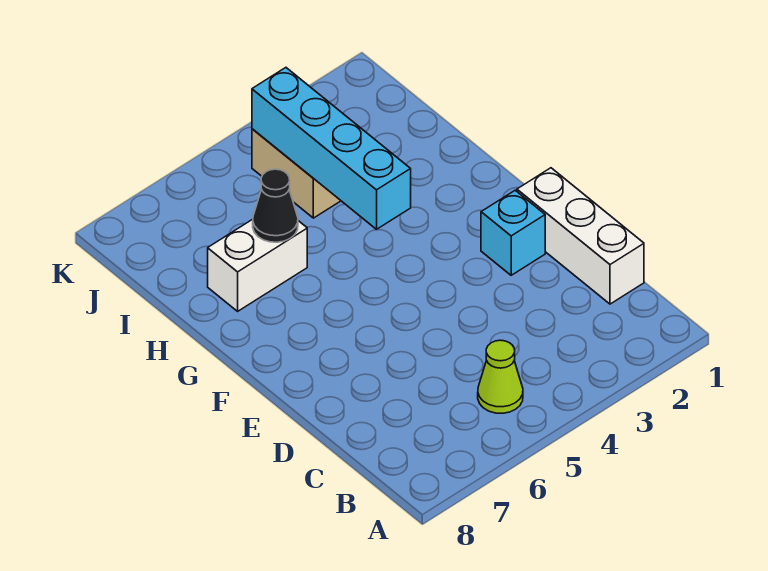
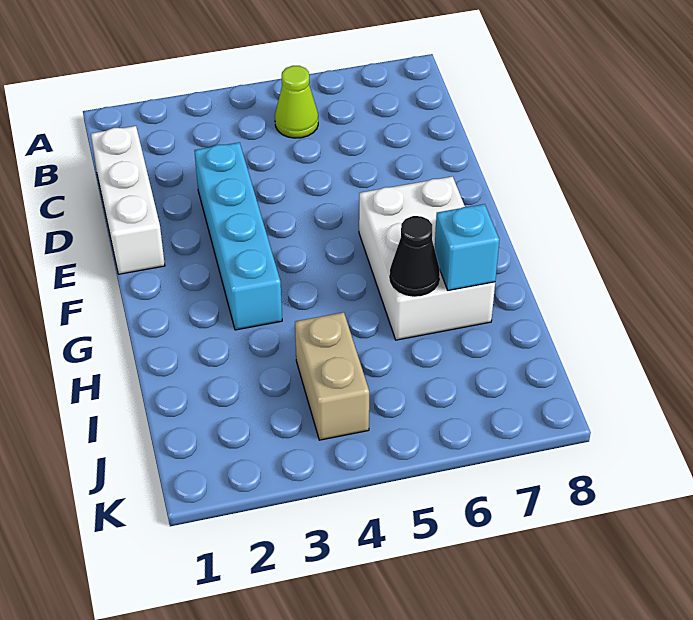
cyan 1x1 brick [481,190,545,275] -> cyan 1x1 brick moved to [435,204,499,290]
cyan 1x4 brick [252,68,411,229] -> cyan 1x4 brick moved to [194,142,282,330]
white 1x2 brick [208,219,307,311] -> white 2x3 brick [359,176,495,340]

